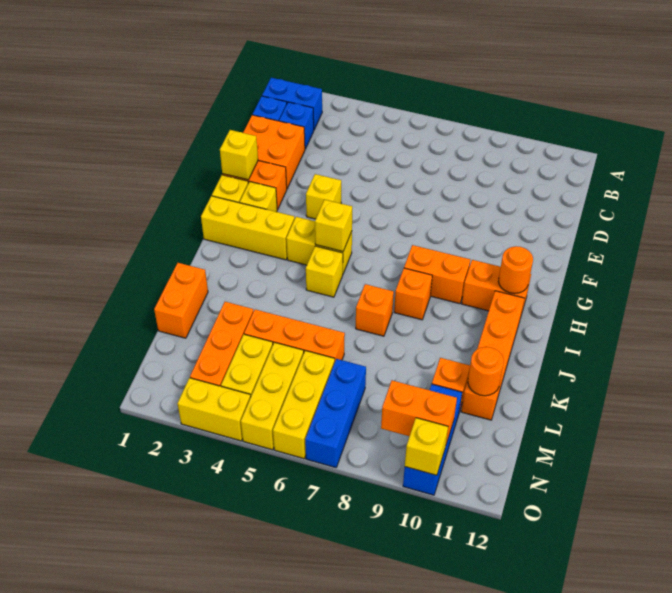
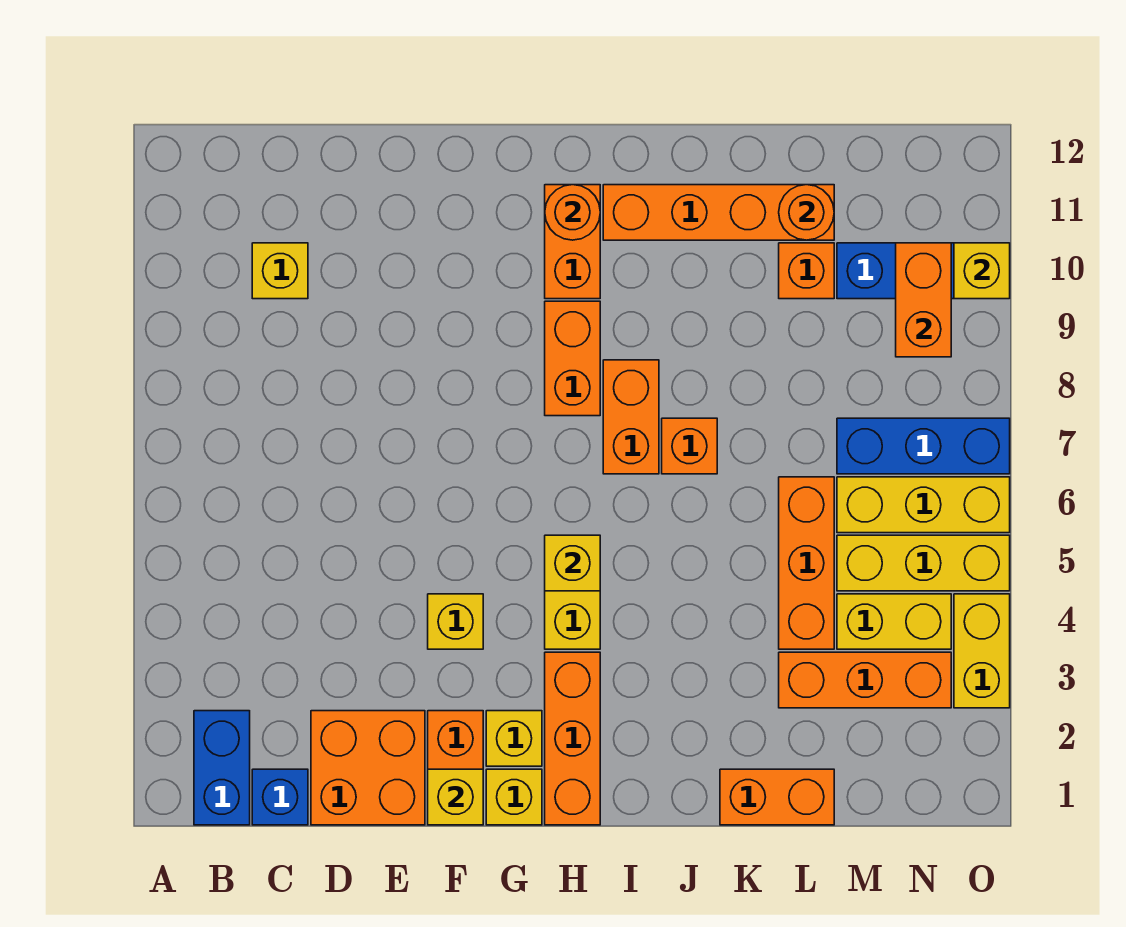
blue 1x1 brick [279,102,314,149] -> none
yellow 1x3 brick [201,196,295,260] -> orange 1x3 brick [545,652,600,825]
yellow 1x1 brick [306,246,343,297] -> yellow 1x1 brick moved to [252,243,308,299]
orange 1x1 brick [394,268,432,320] -> orange 1x2 brick [603,360,659,474]

